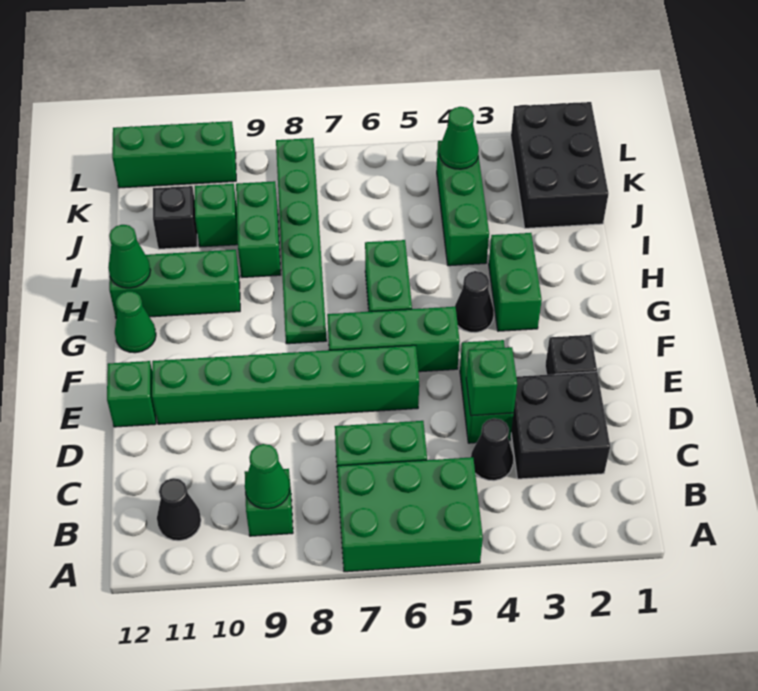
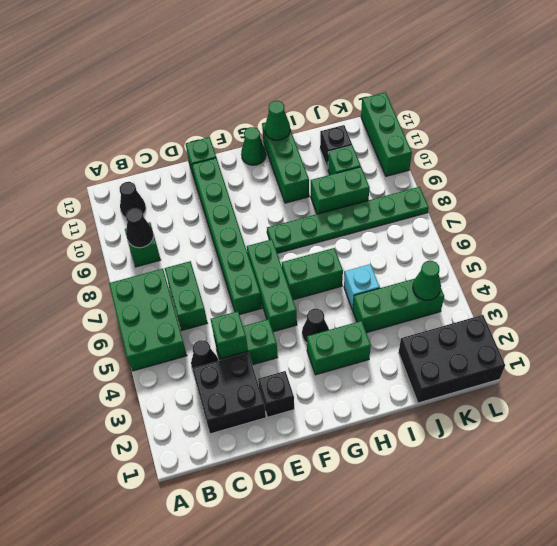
green 1x1 cone [245,444,290,509] -> black 1x1 cone [126,208,154,248]
none -> cyan 1x1 brick [344,264,380,309]

